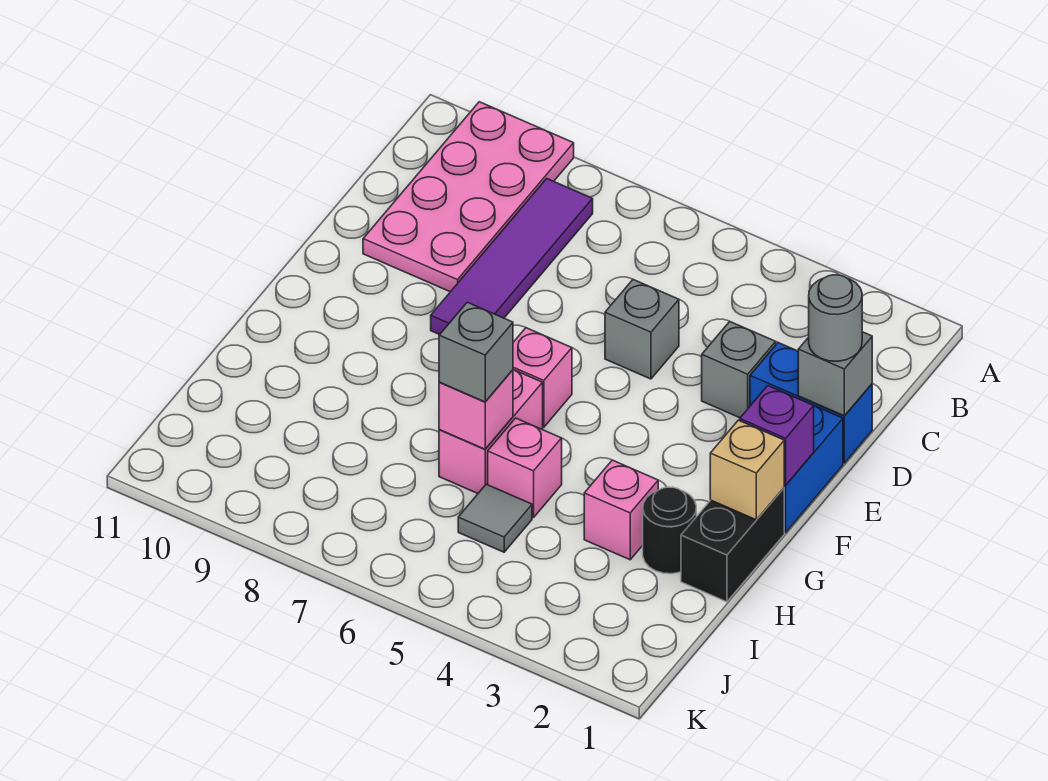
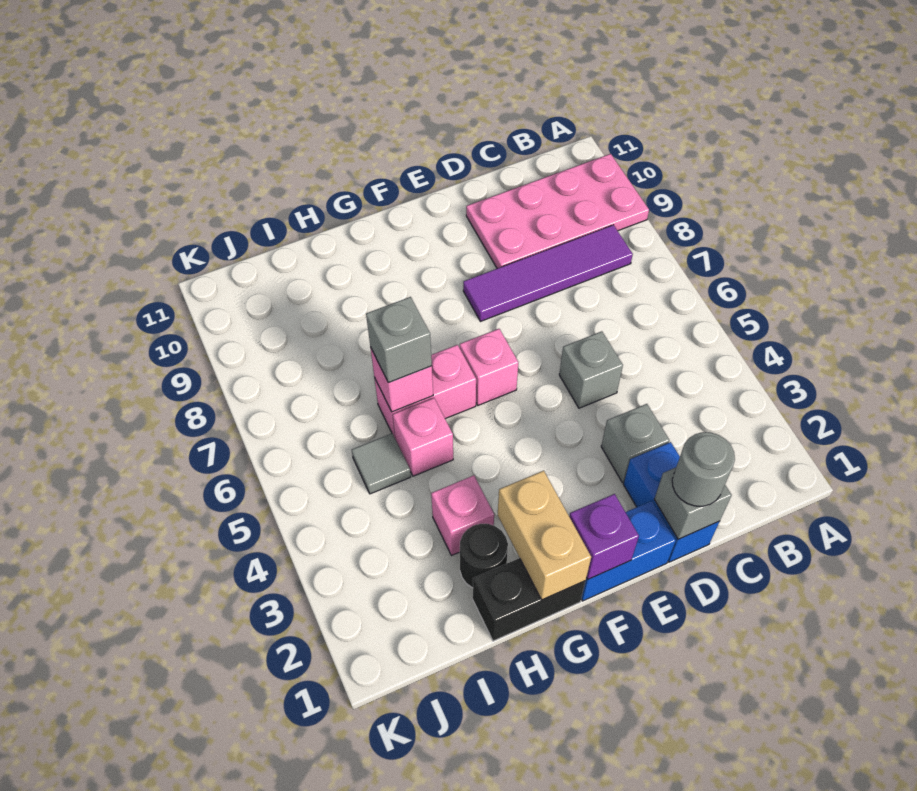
tan 1x1 brick [710,420,784,520] -> tan 1x2 brick [498,471,591,600]

